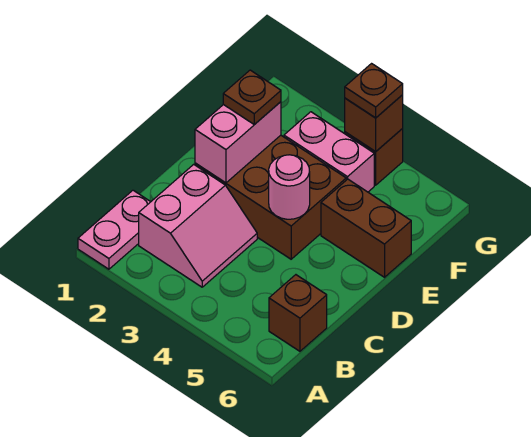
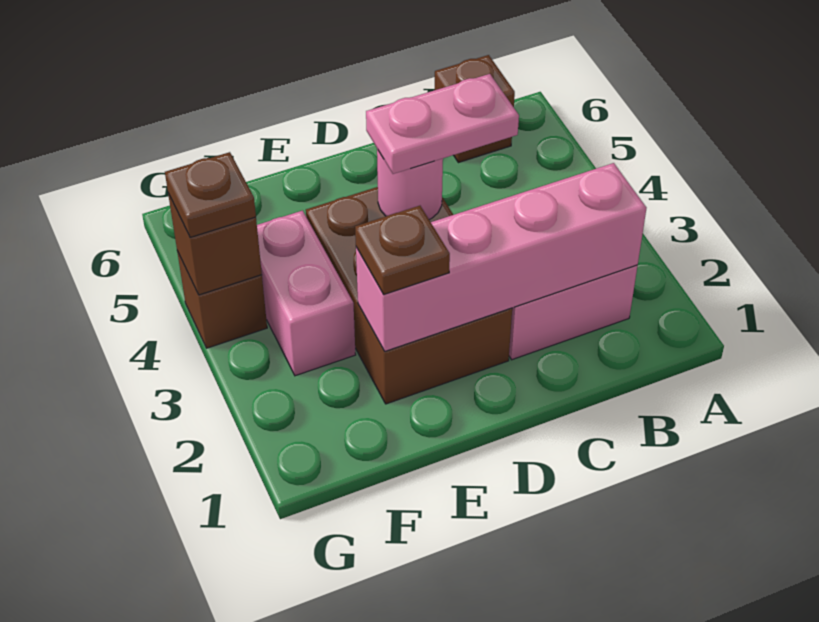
pink 1x2 plate [78,190,150,269] -> pink 1x2 plate moved to [366,74,519,174]
pink 1x2 brick [195,102,281,183] -> pink 1x4 brick [356,163,646,351]
brown 1x2 brick [321,179,411,277] -> none

